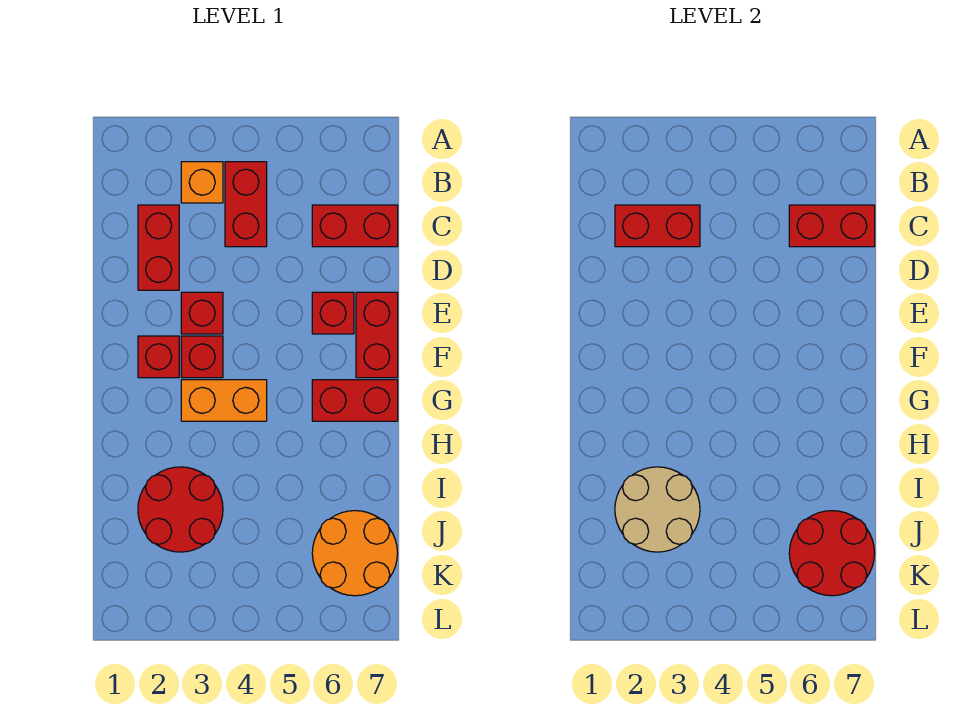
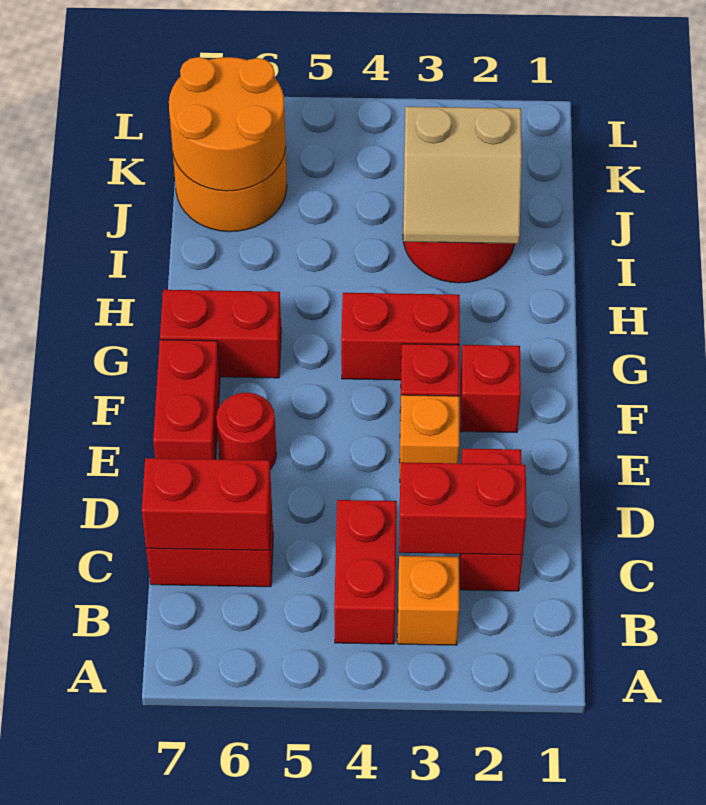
red 1x1 brick [181,292,223,334] -> orange 1x1 brick [400,395,459,473]
red 1x1 brick [312,292,354,334] -> red 1x1 round brick [216,392,276,469]
orange 1x2 brick [181,380,267,421] -> red 1x2 brick [341,293,460,380]
tan 2x2 round brick [615,467,700,552] -> tan 2x2 slope [403,107,522,244]
red 2x2 round brick [789,511,875,596] -> orange 2x2 round brick [169,57,286,191]

